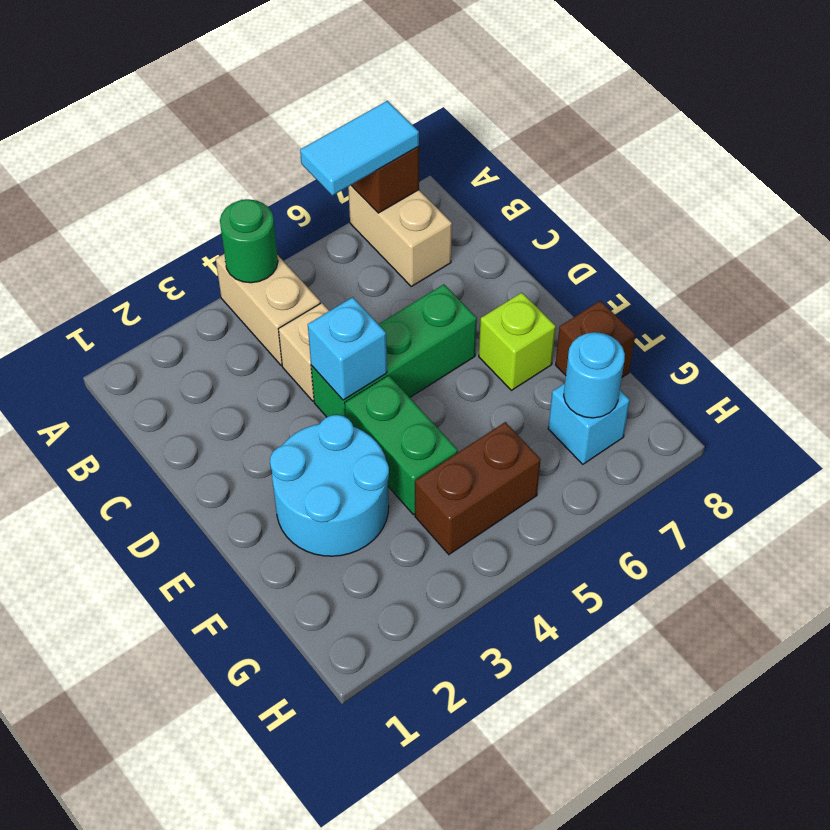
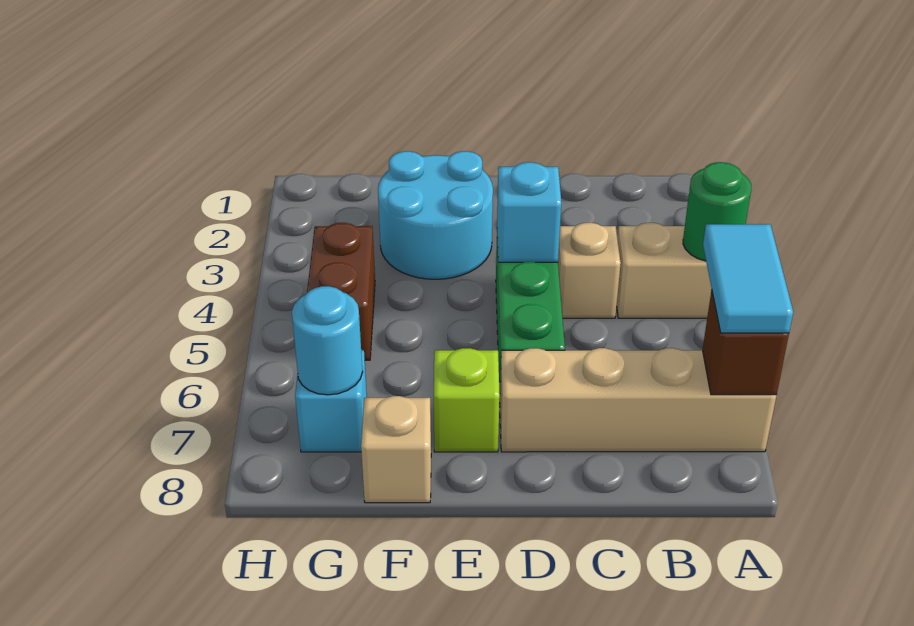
tan 1x2 brick [348,185,452,286] -> tan 1x4 brick [500,348,776,452]
green 1x2 brick [345,375,458,515] -> none
brown 1x1 brick [556,301,635,377] -> tan 1x1 brick [361,396,431,503]

